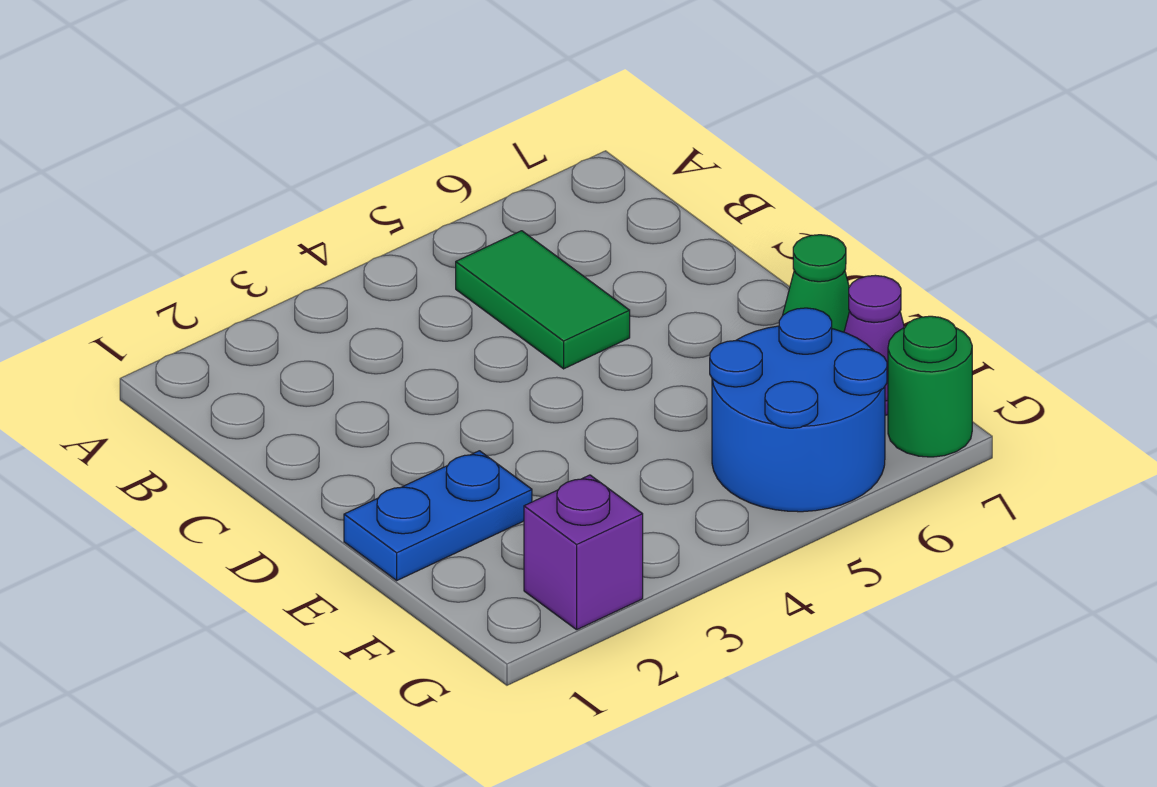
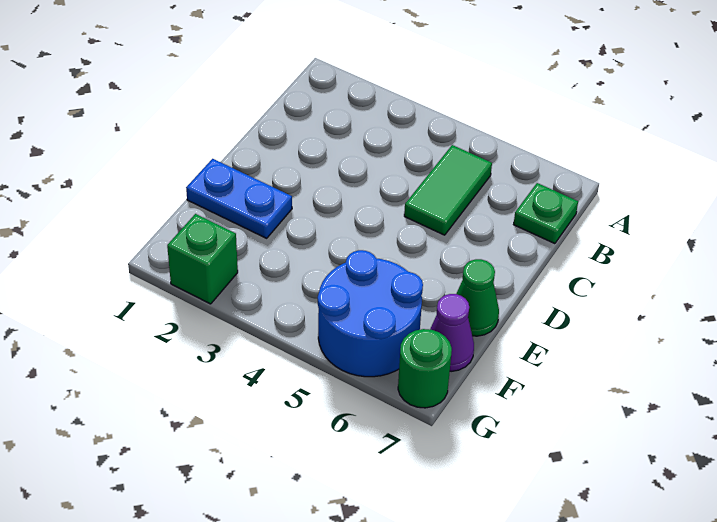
none -> green 1x1 plate [514,183,578,244]
purple 1x1 brick [524,475,643,630] -> green 1x1 brick [167,214,238,304]

